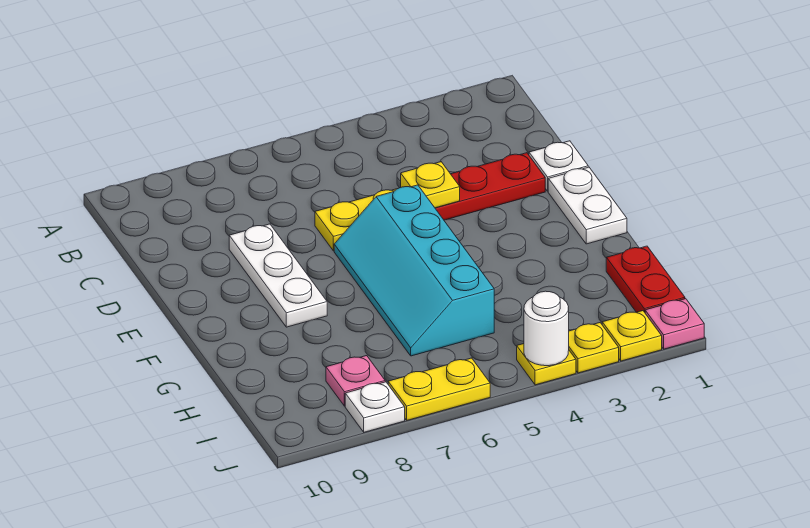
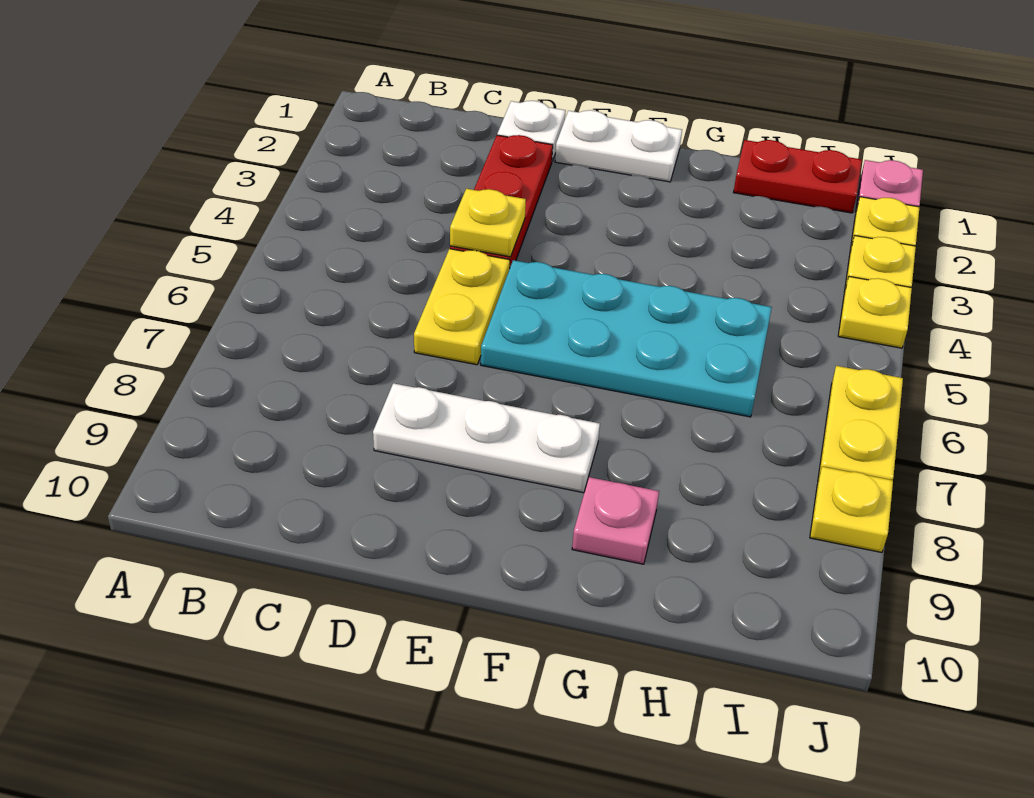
cyan 2x4 slope [334,185,494,356] -> cyan 2x4 plate [481,260,772,417]
pink 1x1 plate [326,356,385,406] -> pink 1x1 plate moved to [572,477,659,564]
white 1x1 round brick [524,291,569,366] -> none
white 1x1 plate [345,382,405,432] -> yellow 1x1 plate [810,467,893,552]

